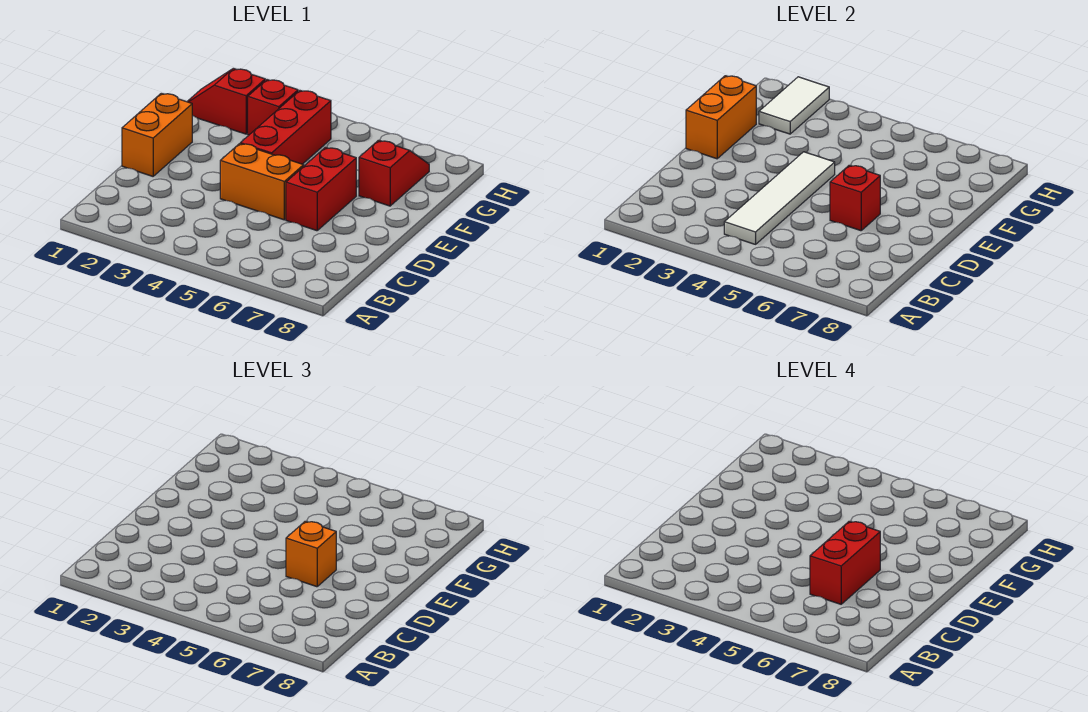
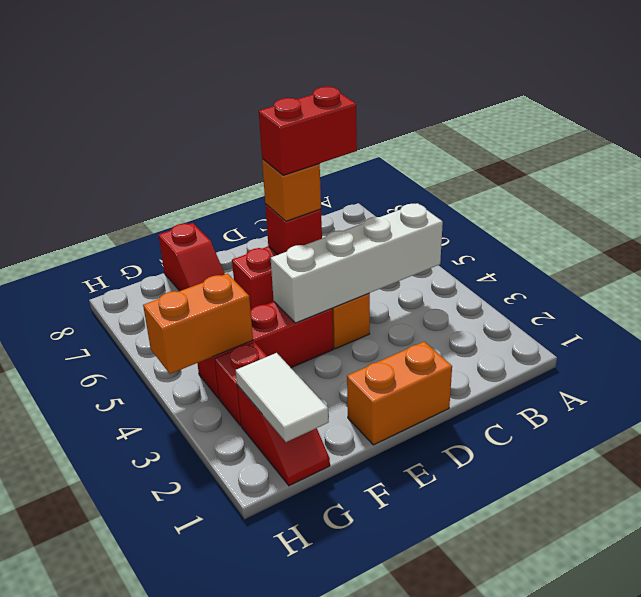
white 1x4 tile [724,152,835,244] -> white 1x4 brick [271,203,443,323]
orange 1x2 brick [686,76,756,159] -> orange 1x2 brick moved to [143,274,253,374]
red 1x2 slope [359,140,429,206] -> red 1x2 slope turned to [159,223,225,291]
white 1x2 tile [759,77,829,134] -> white 1x2 tile turned to [235,353,329,442]

